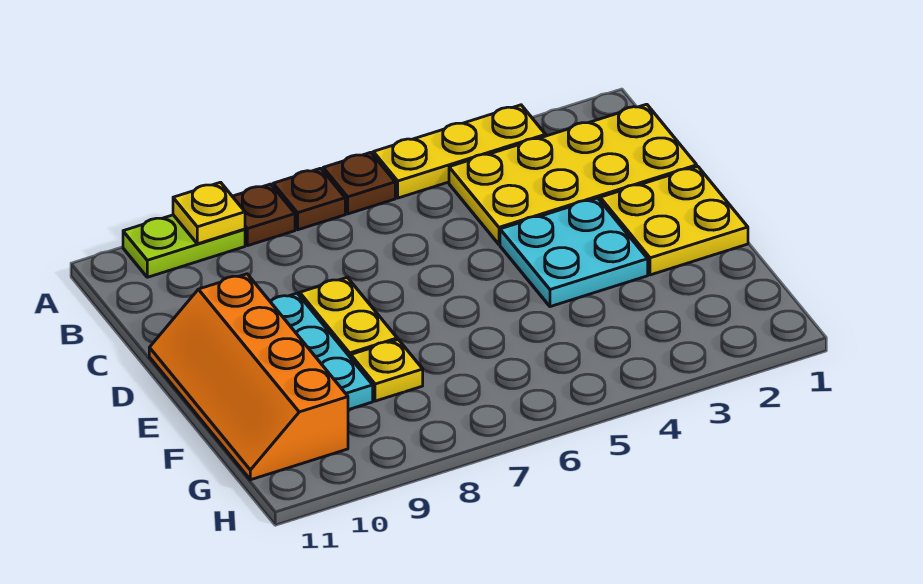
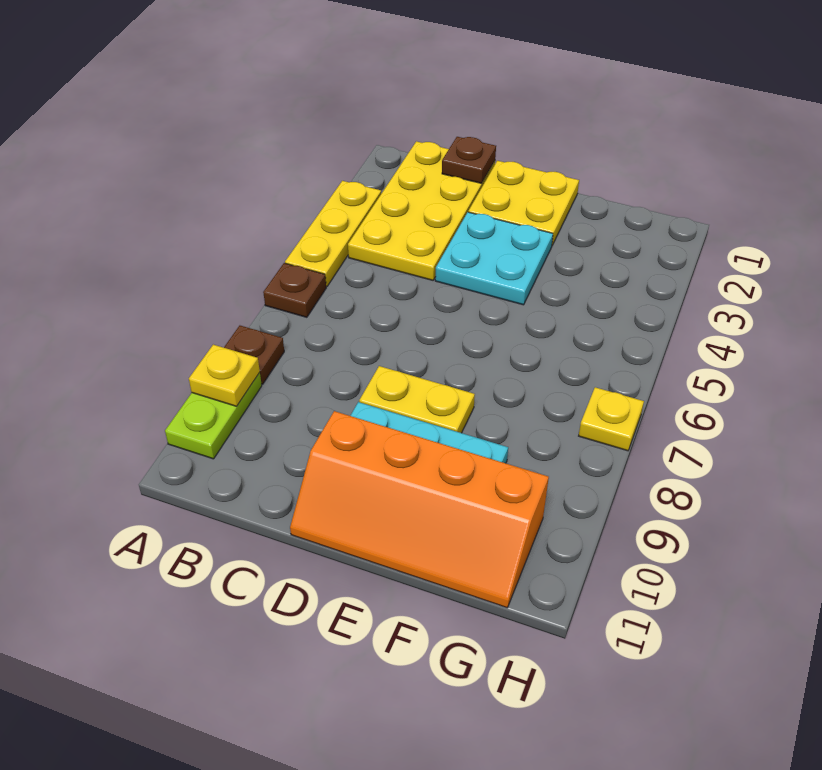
brown 1x1 plate [273,168,345,230] -> brown 1x1 plate moved to [442,137,496,183]
yellow 1x1 plate [351,340,423,401] -> yellow 1x1 plate moved to [579,387,644,451]

